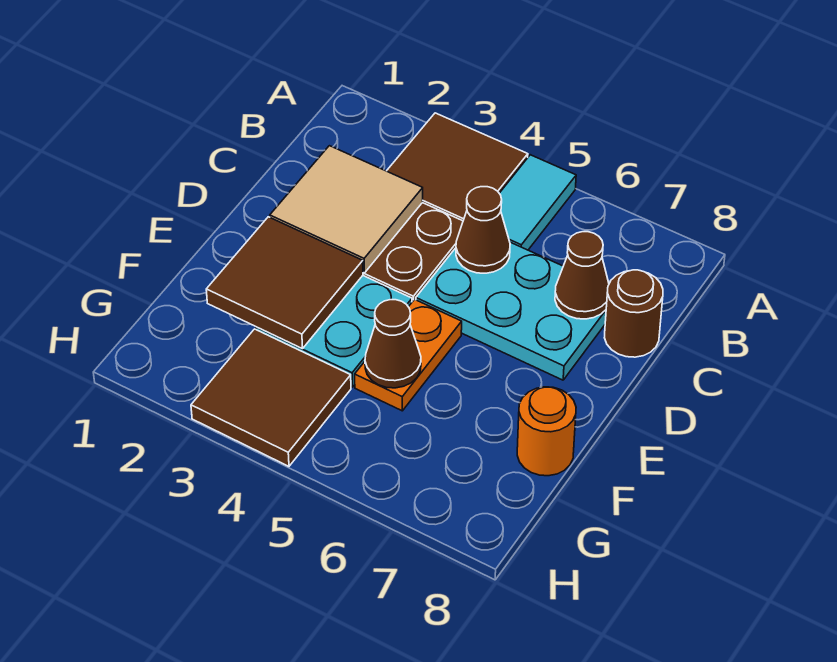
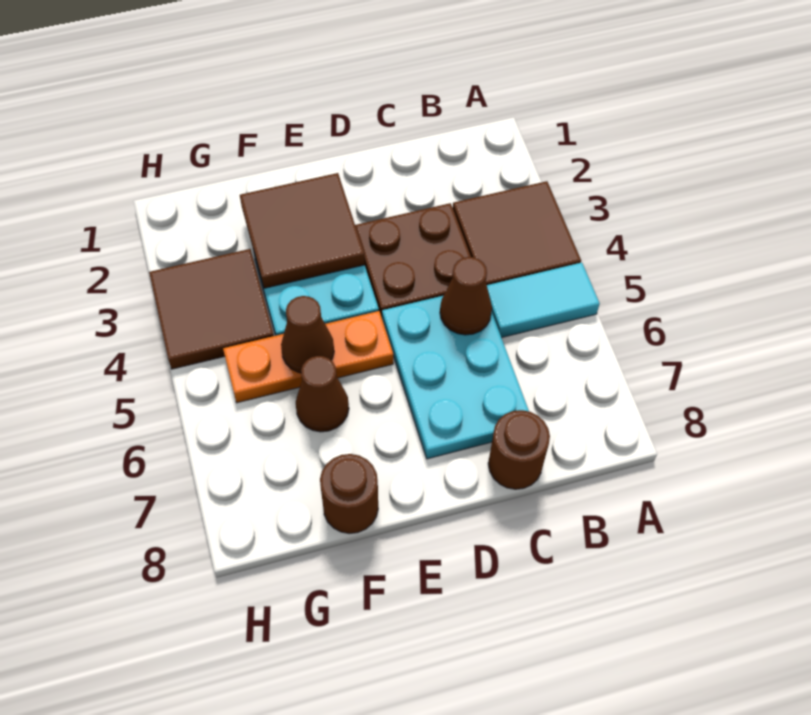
tan 2x2 tile [270,146,423,273] -> none
brown 1x1 cone [555,232,609,319] -> brown 1x1 cone moved to [296,356,349,432]
orange 1x2 plate [355,299,462,411] -> orange 1x3 plate [223,311,393,403]
orange 1x1 round brick [517,387,576,476] -> brown 1x1 round brick [320,454,378,534]

